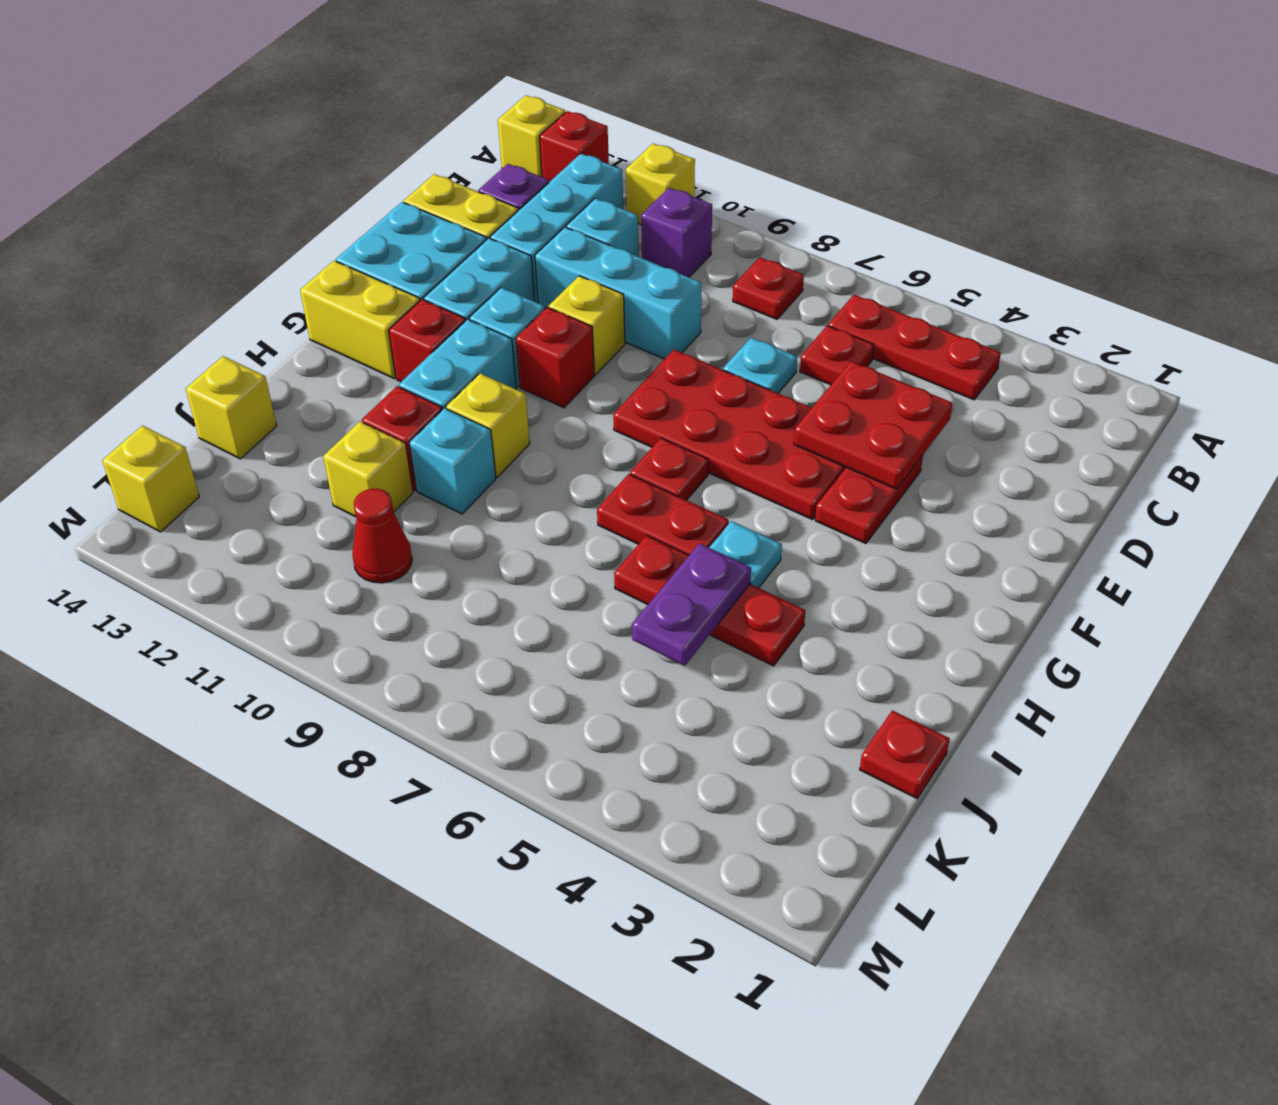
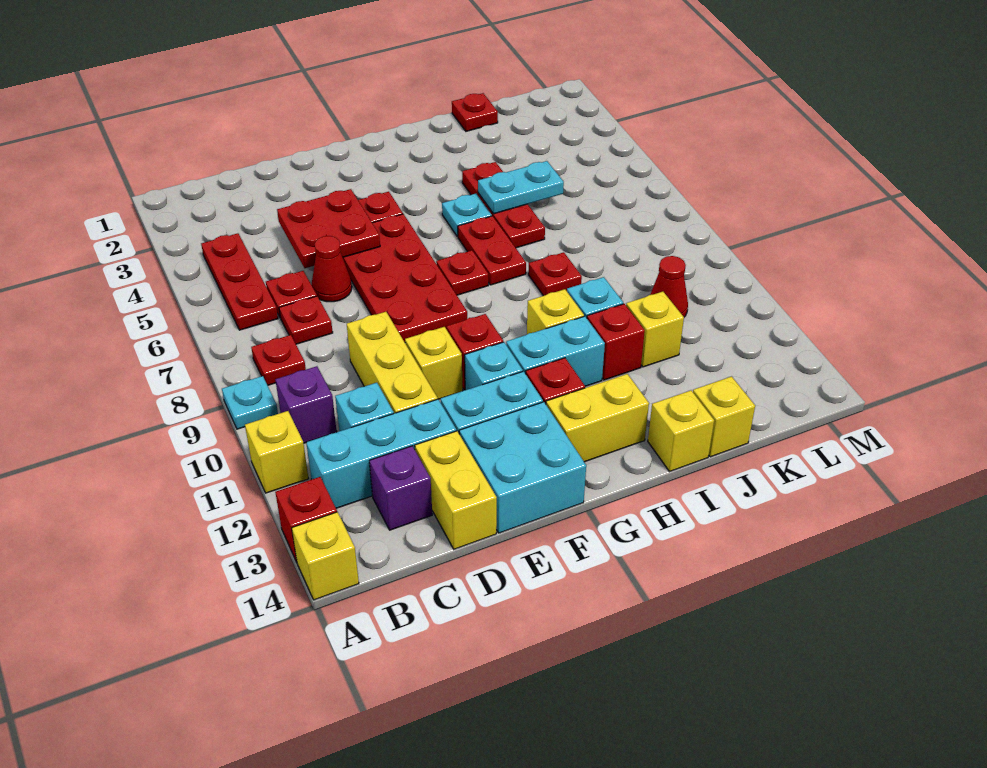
none -> red 1x1 plate [279,296,333,344]
none -> red 1x1 cone [312,236,352,302]
cyan 1x1 plate [723,337,797,393] -> cyan 1x1 plate moved to [222,376,278,429]
cyan 1x3 brick [535,227,702,359] -> yellow 1x3 brick [347,312,438,413]
yellow 1x2 brick [300,261,420,378] -> yellow 1x2 brick turned to [546,374,649,462]
purple 1x2 plate [632,543,751,666] -> cyan 1x2 plate [478,161,564,214]
none -> red 1x1 plate [528,252,582,296]
yellow 1x1 brick [102,426,199,532] -> yellow 1x1 brick moved to [648,391,714,471]

